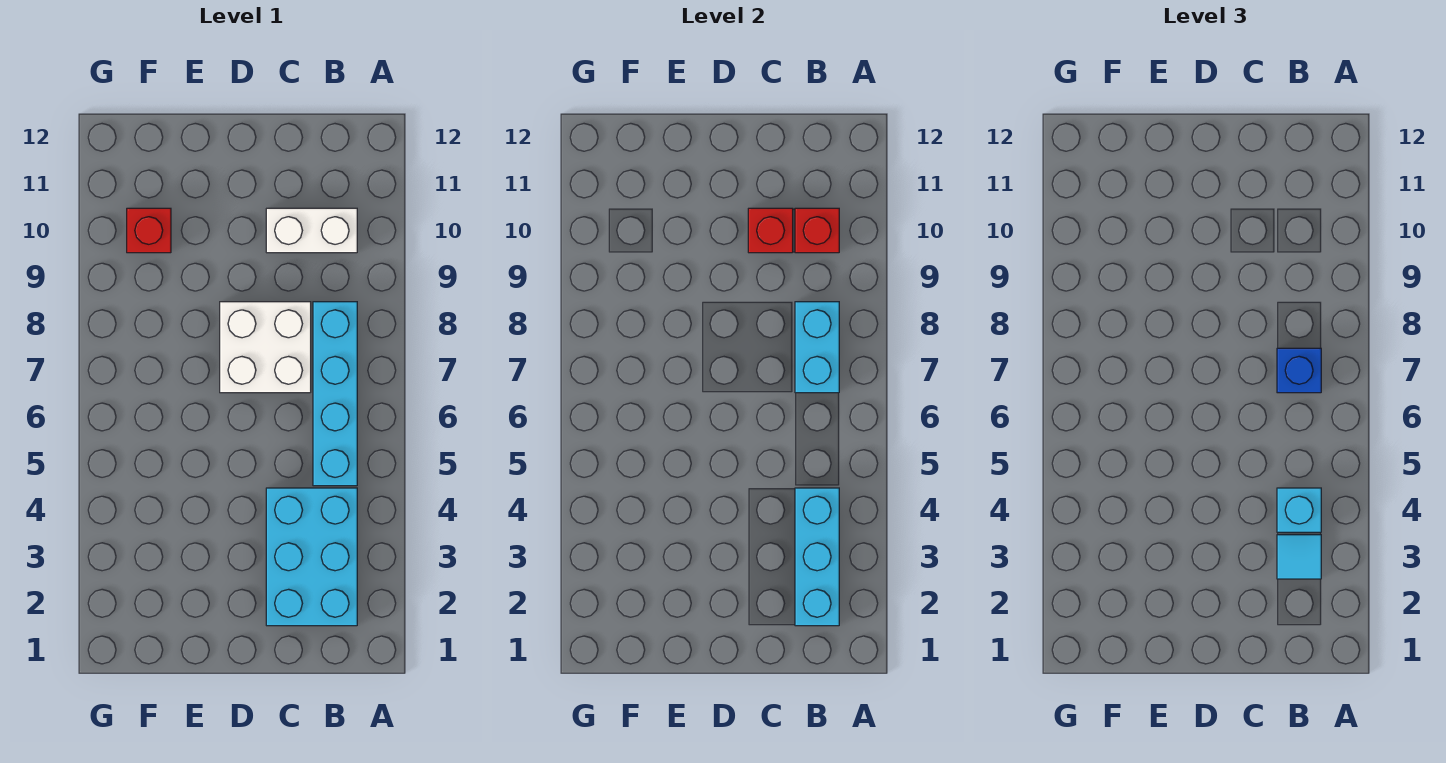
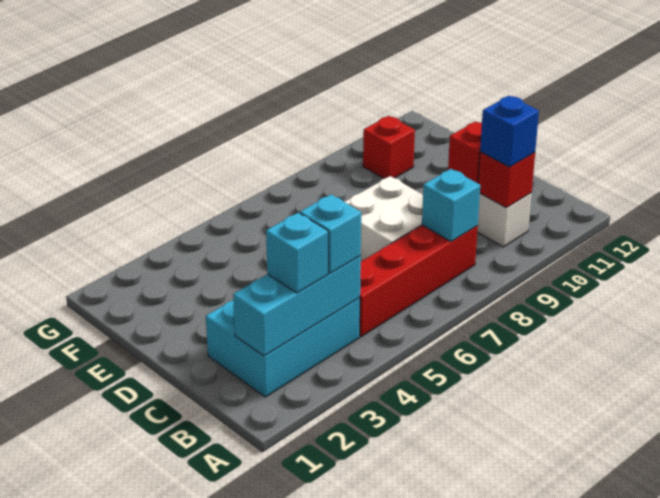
cyan 1x1 tile [1277,535,1321,579] -> cyan 1x1 brick [266,213,328,293]
cyan 1x4 brick [313,302,357,486] -> red 1x4 brick [360,225,478,337]
cyan 1x2 brick [795,302,839,393] -> cyan 1x1 brick [422,169,480,242]
blue 1x1 brick [1277,348,1321,393] -> blue 1x1 brick moved to [480,96,539,167]

